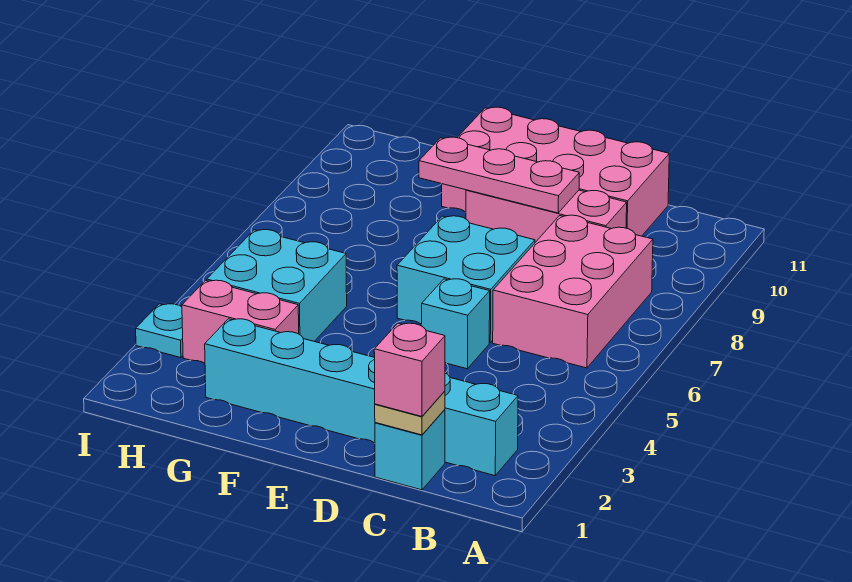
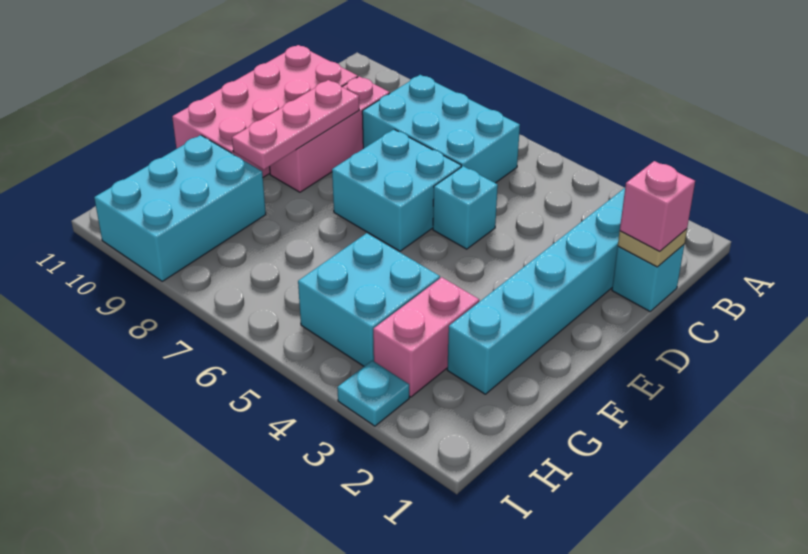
pink 2x3 brick [493,215,653,368] -> cyan 2x3 brick [362,75,520,183]
none -> cyan 2x3 brick [94,135,266,281]

